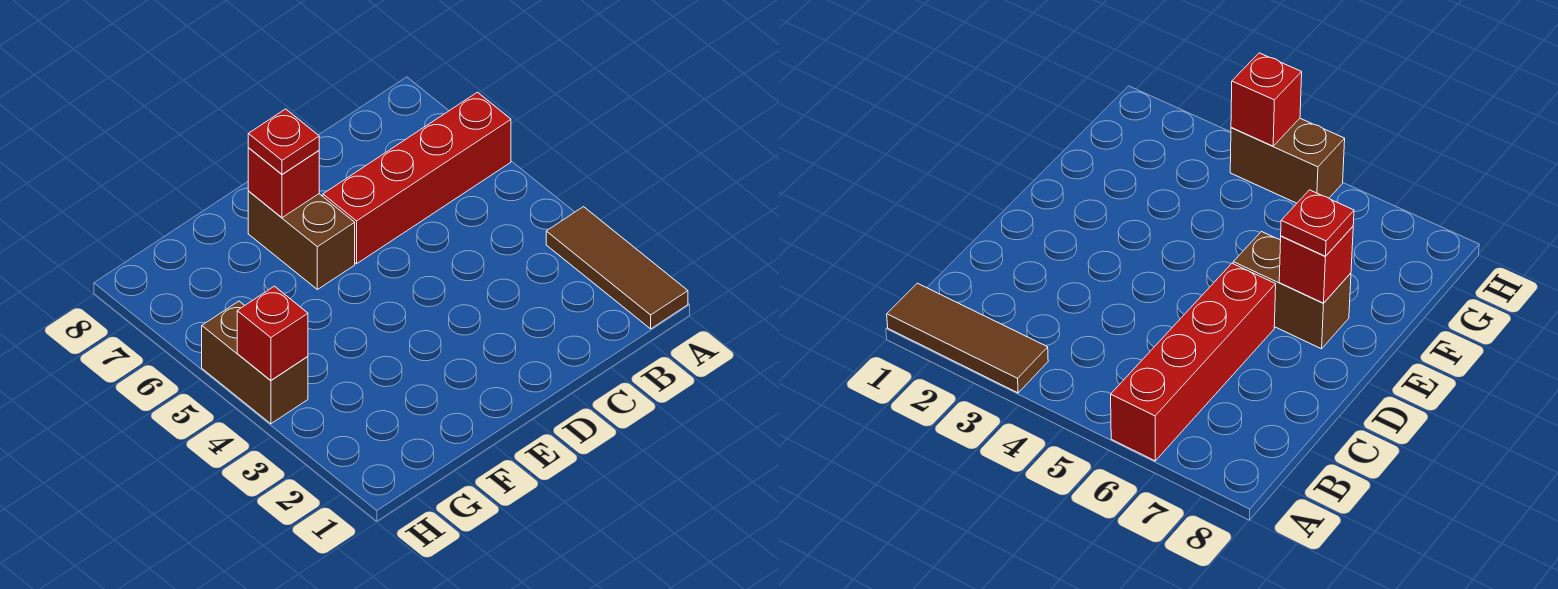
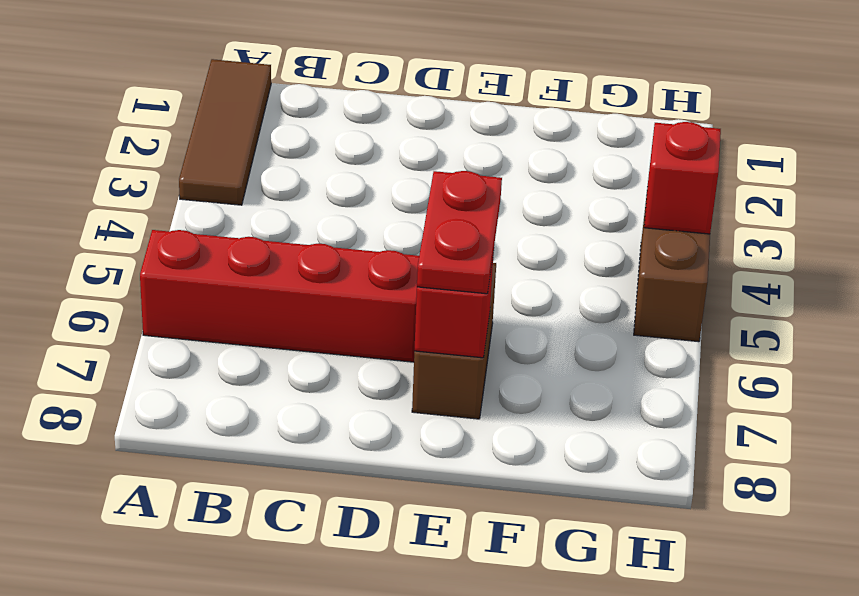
red 1x1 plate [248,109,319,174] -> red 1x2 plate [417,171,502,294]

